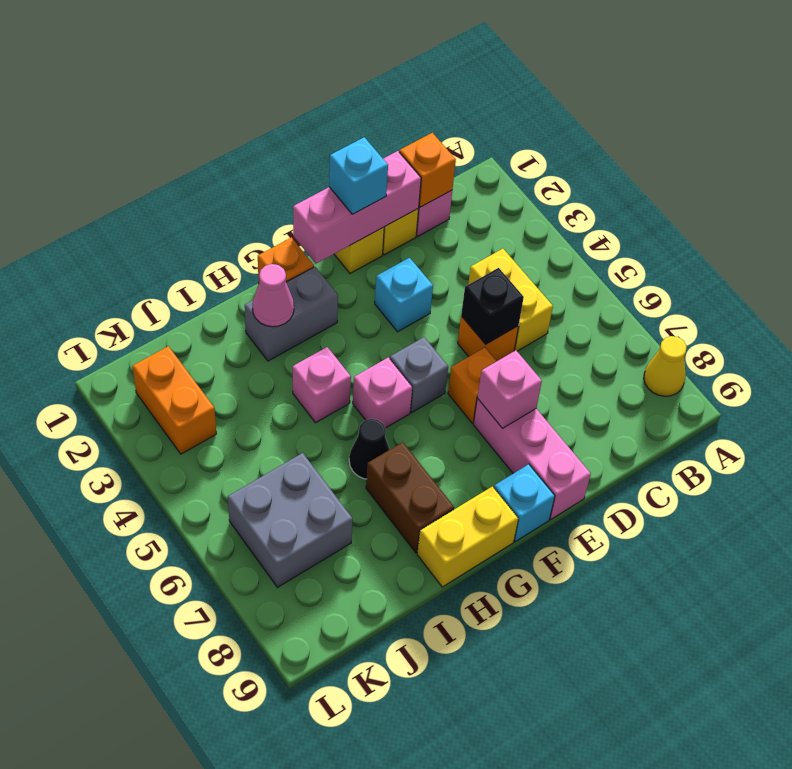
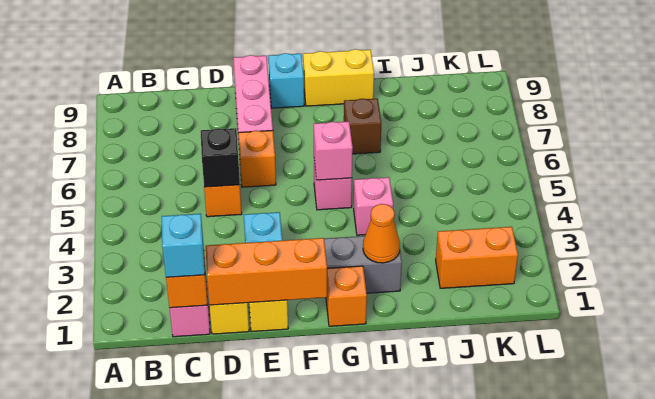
yellow 1x1 cone [644,336,687,396] -> none
yellow 1x2 brick [468,249,553,351] -> none
pink 1x3 brick [293,151,421,264] -> orange 1x3 brick [206,238,327,305]
cyan 1x1 brick [329,137,388,214] -> cyan 1x1 brick moved to [162,214,205,277]
pink 1x1 brick [477,350,542,428] -> pink 1x1 brick moved to [314,121,353,180]
grey 1x1 brick [390,337,448,412] -> none
pink 1x1 cone [253,264,294,327] -> orange 1x1 cone [363,204,400,263]
black 1x1 cone [349,419,390,479] -> none
brown 1x2 brick [366,442,454,553] -> brown 1x1 brick [344,99,381,154]
grey 2x2 brick [228,453,353,587] -> none
orange 1x2 brick [133,346,216,454] -> orange 1x2 brick turned to [436,227,518,288]

